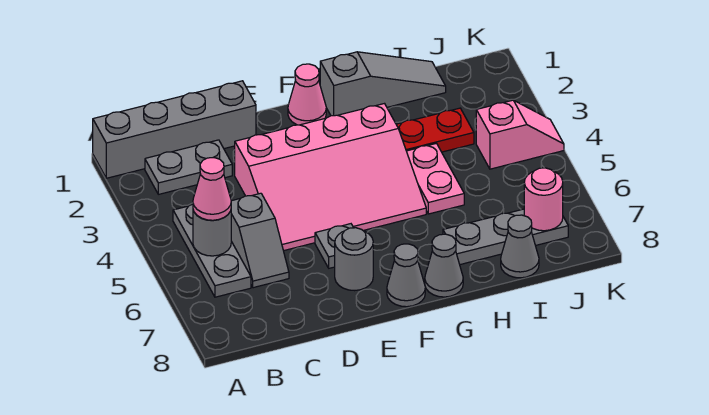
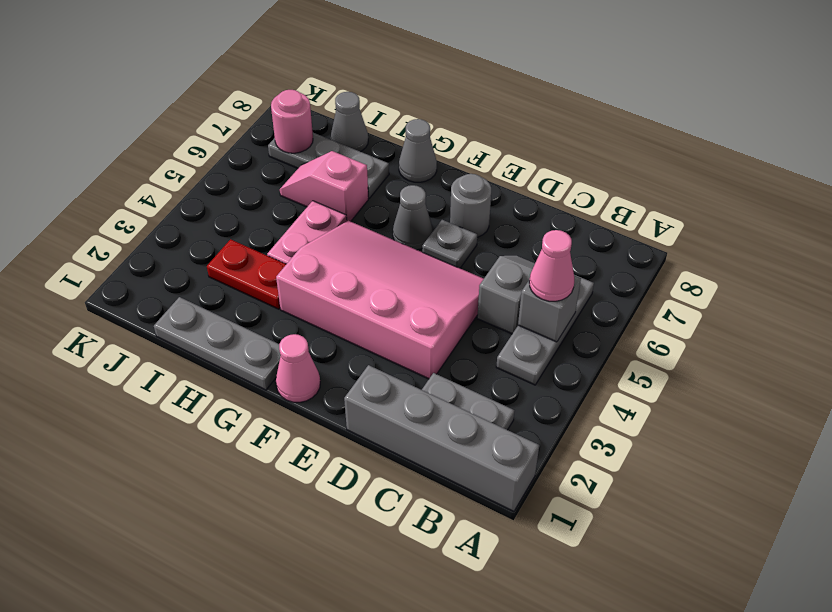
grey 1x1 round brick [193,210,231,256] -> grey 1x1 brick [518,276,581,342]
grey 1x1 cone [387,244,425,307] -> grey 1x1 cone moved to [393,185,433,250]
grey 1x3 slope [320,52,446,116] -> grey 1x3 plate [154,297,281,390]
pink 1x2 slope [476,100,564,169] -> pink 1x2 slope moved to [280,151,368,221]

